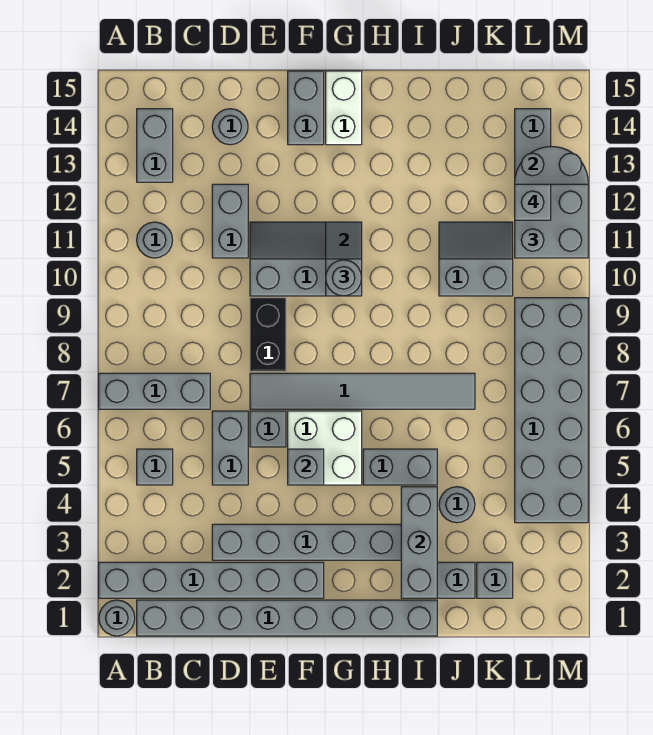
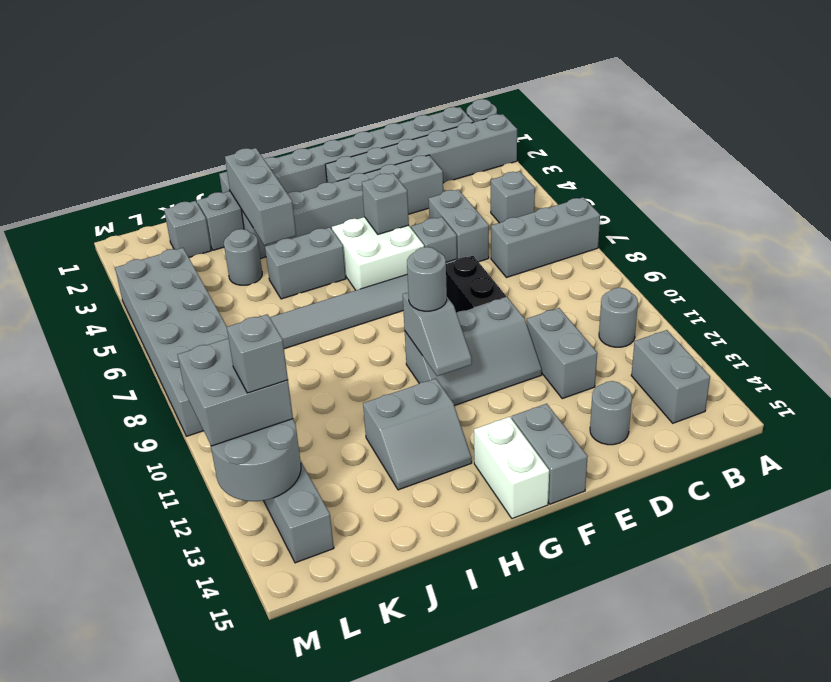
grey 2x2 slope [439,222,513,296] -> grey 2x2 slope moved to [363,379,472,490]

